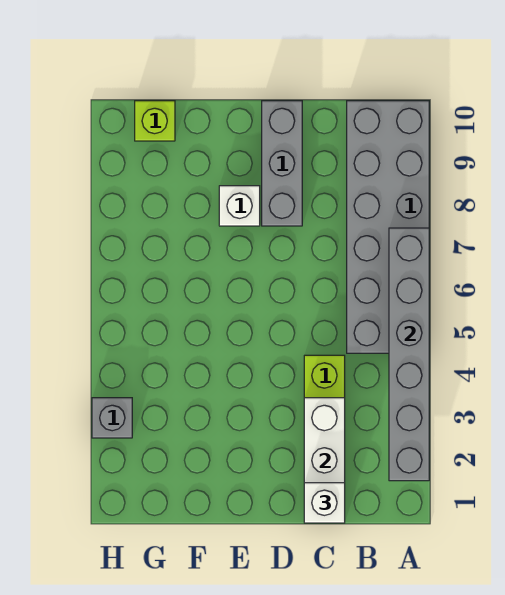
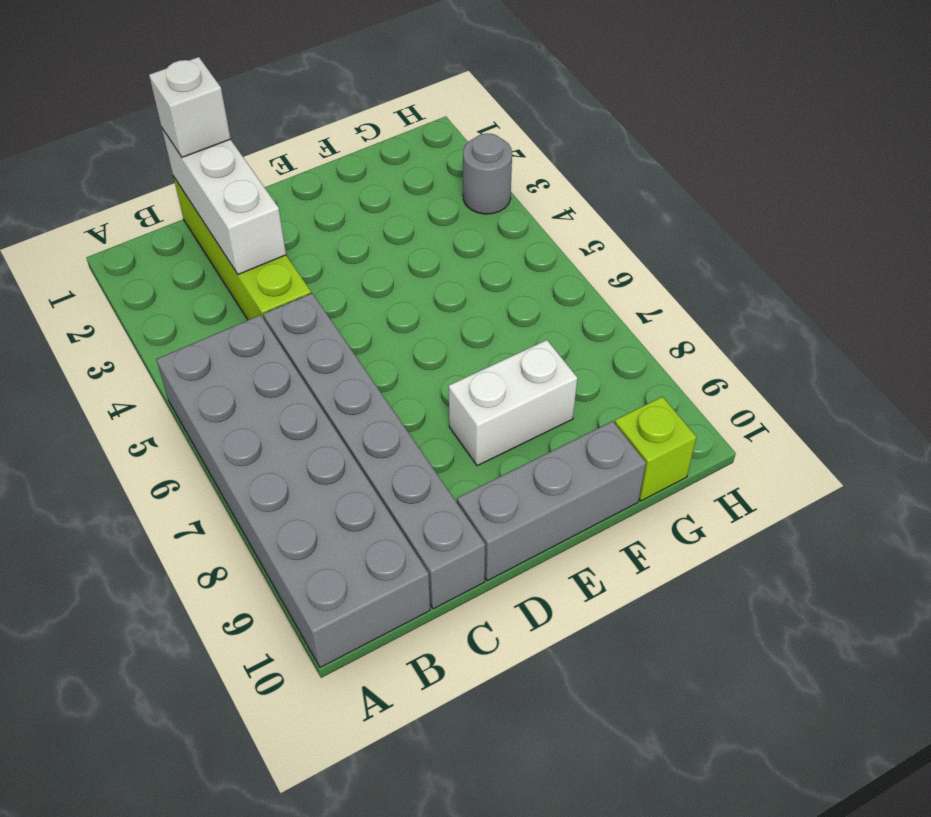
grey 1x6 brick [389,228,429,481] -> grey 1x6 brick moved to [263,293,485,609]
grey 1x3 brick [262,101,302,226] -> grey 1x3 brick turned to [457,421,646,581]
white 1x1 brick [219,186,260,226] -> white 1x2 brick [449,340,577,466]
grey 1x1 brick [92,398,132,438] -> grey 1x1 round brick [463,133,512,214]

